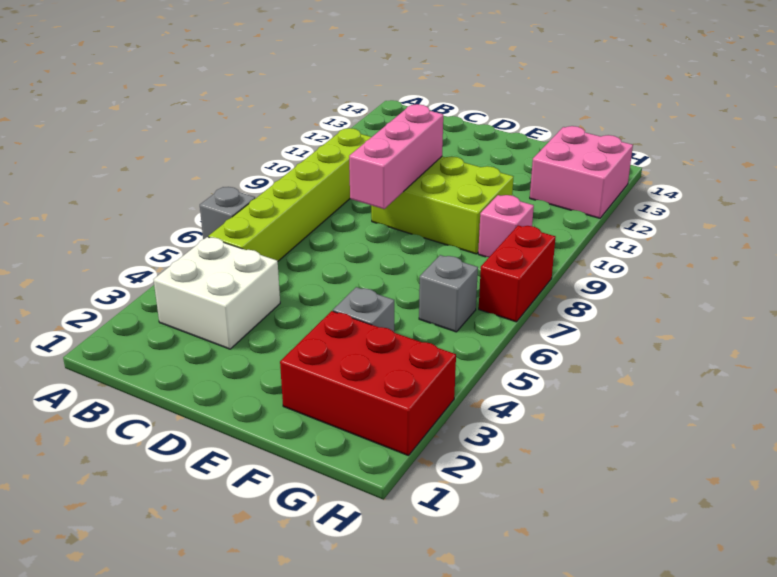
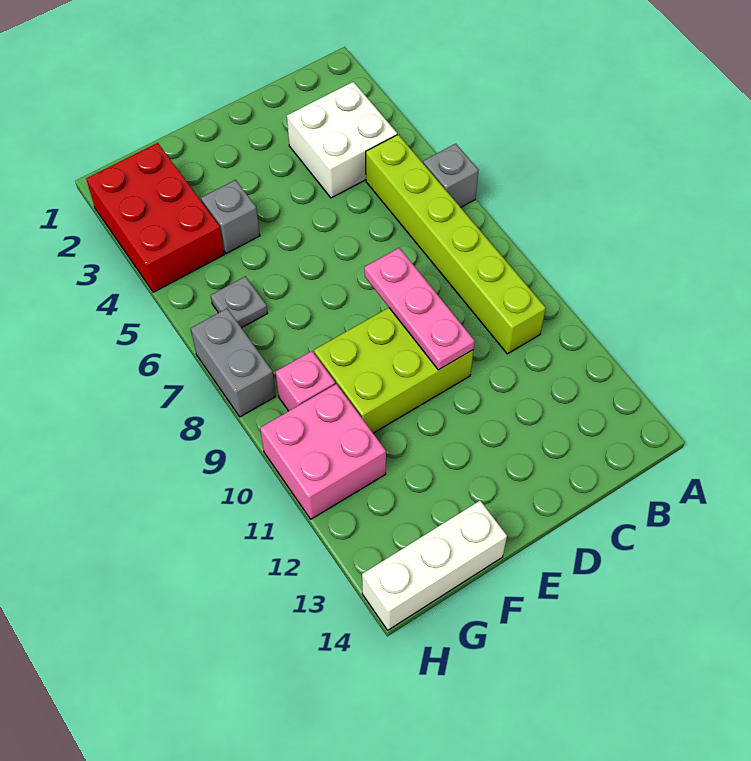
pink 1x3 brick [349,104,443,209] -> pink 1x3 plate [364,248,475,370]
red 2x3 brick [280,311,456,456] -> red 2x3 brick turned to [86,143,224,292]
none -> white 1x3 brick [362,501,507,630]
grey 1x1 brick [419,255,478,332] -> grey 1x1 plate [211,276,268,328]
pink 2x2 brick [530,126,633,218] -> pink 2x2 brick moved to [260,384,386,519]
red 1x2 brick [479,225,556,322] -> grey 1x2 brick [191,308,276,417]

